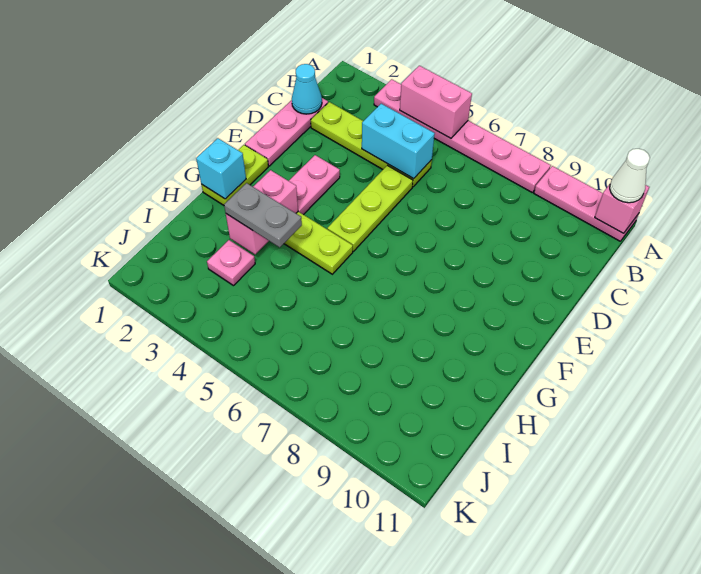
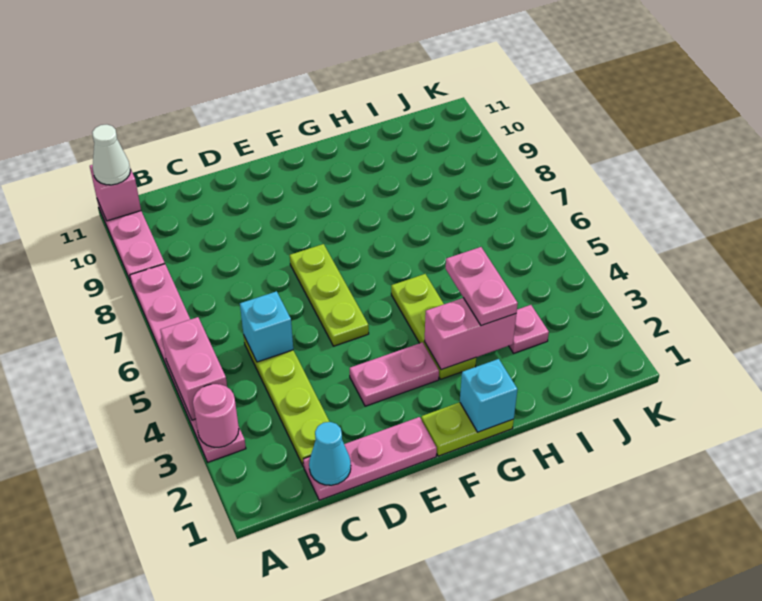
none -> pink 1x1 round brick [193,384,239,447]
cyan 1x2 brick [362,104,435,179] -> cyan 1x1 brick [240,291,293,362]
lime 1x3 plate [327,165,413,251] -> lime 1x3 plate turned to [290,244,369,346]
grey 1x2 plate [224,183,302,247] -> pink 1x2 plate [446,247,518,326]

